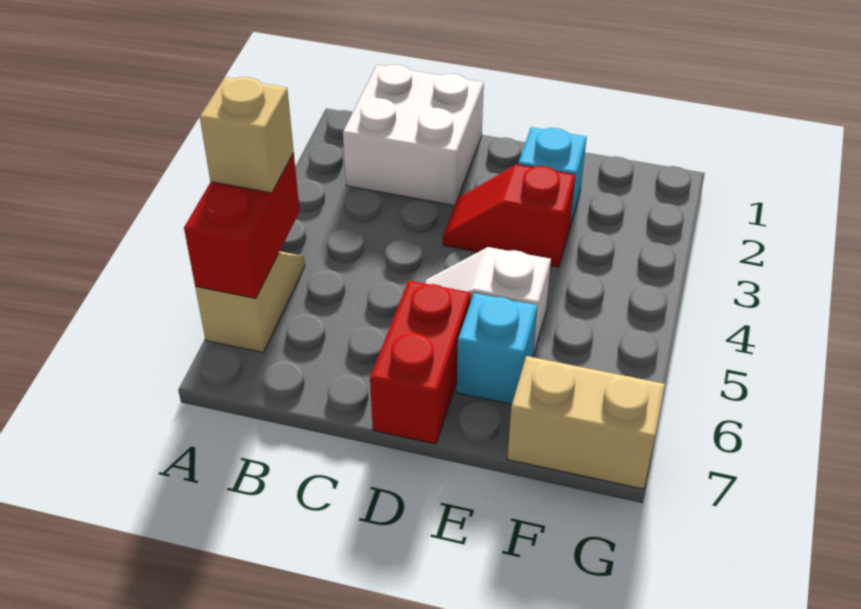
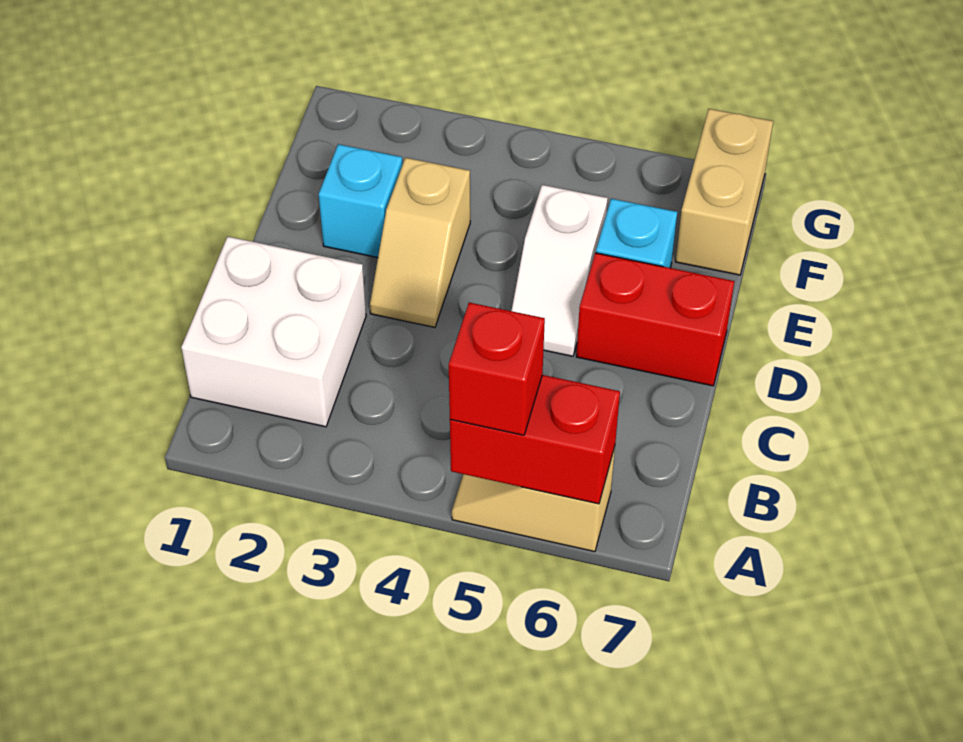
tan 1x1 brick [200,77,294,193] -> red 1x1 brick [449,303,545,435]
red 1x2 slope [443,164,575,267] -> tan 1x2 slope [370,158,470,327]

